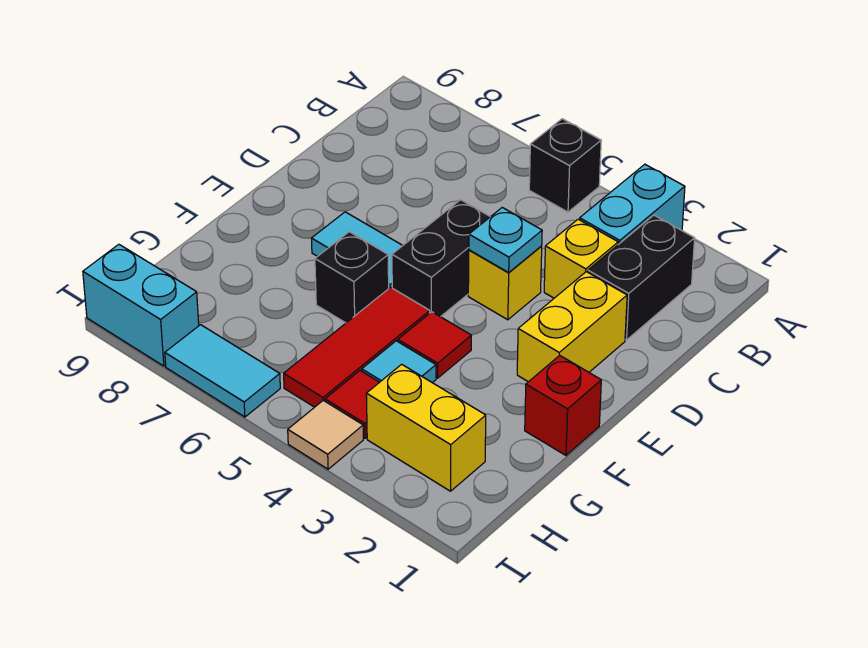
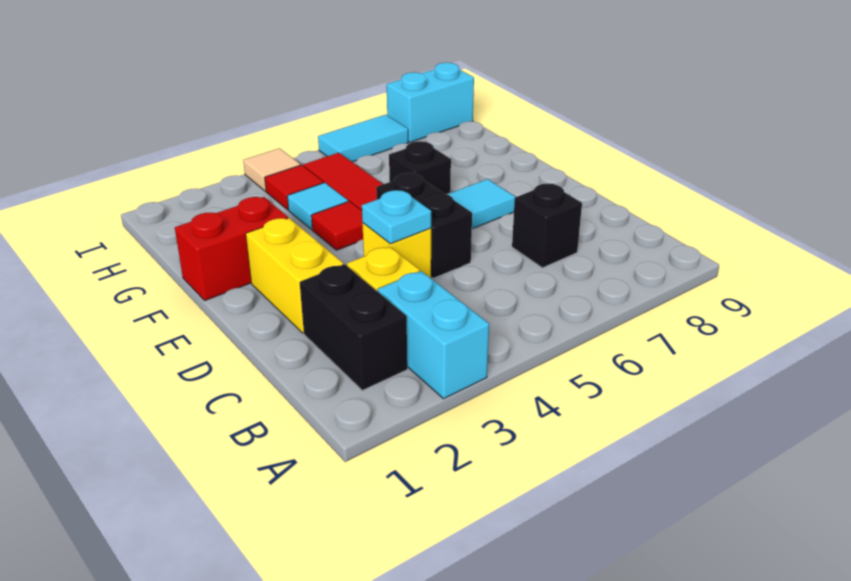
black 1x1 brick [529,119,601,212] -> black 1x1 brick moved to [512,184,582,268]
red 1x1 brick [525,355,601,455] -> red 1x2 brick [175,197,288,300]
yellow 1x2 brick [366,364,486,491] -> none

